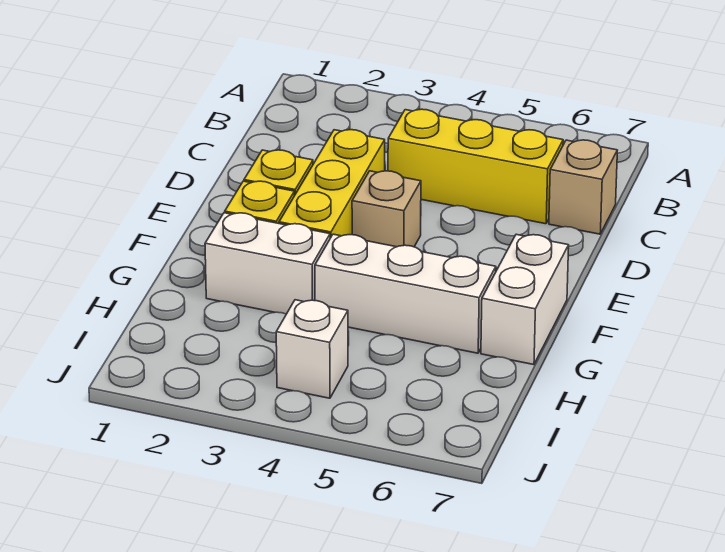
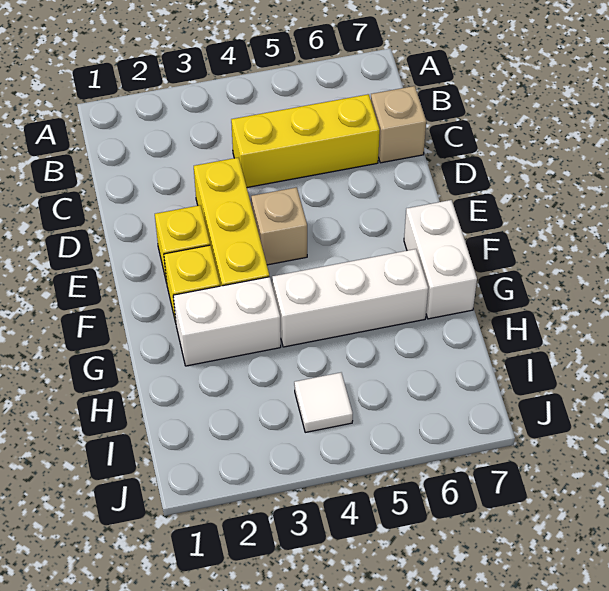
white 1x1 brick [276,300,348,398] -> white 1x1 tile [294,373,353,432]

